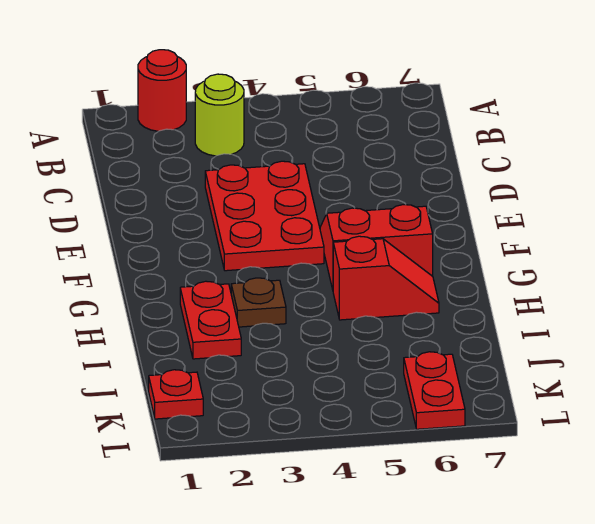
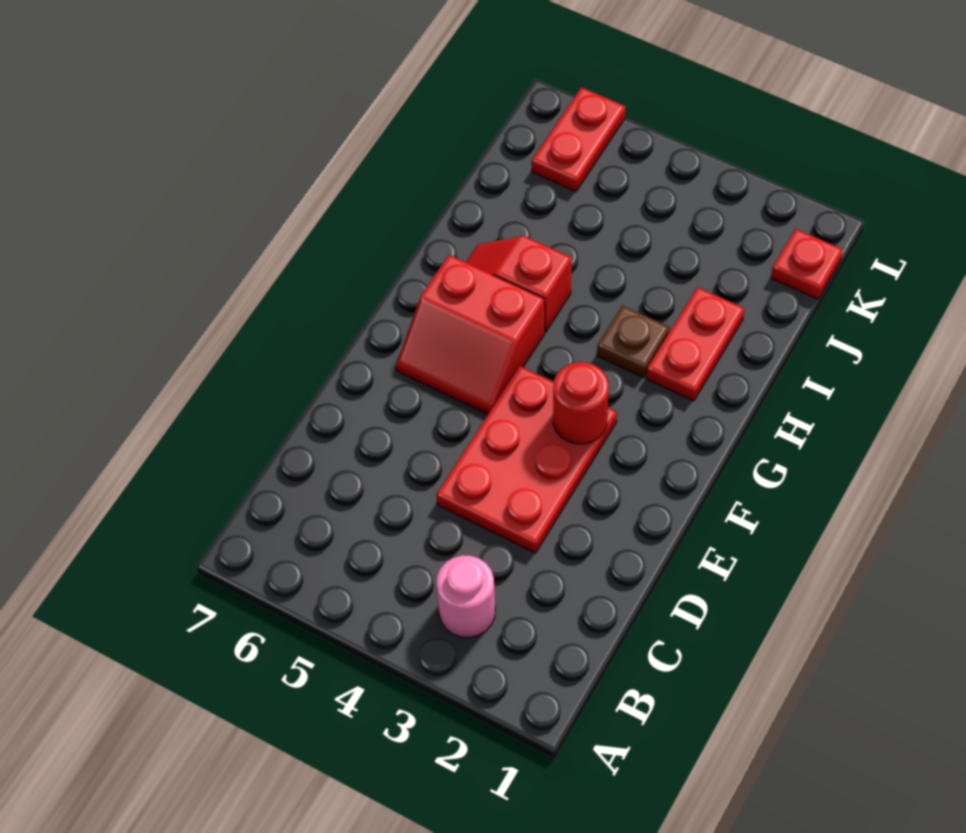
red 1x1 round brick [138,50,186,131] -> red 1x1 round brick moved to [553,362,609,444]
lime 1x1 round brick [195,74,244,156] -> pink 1x1 round brick [436,555,495,637]

